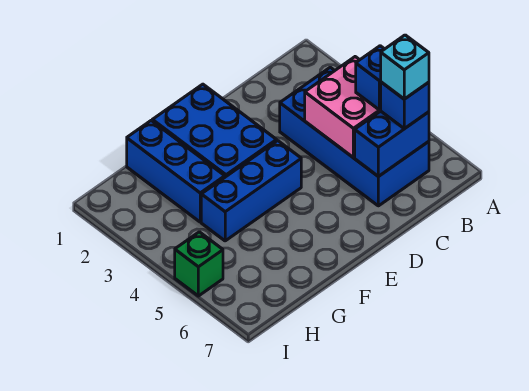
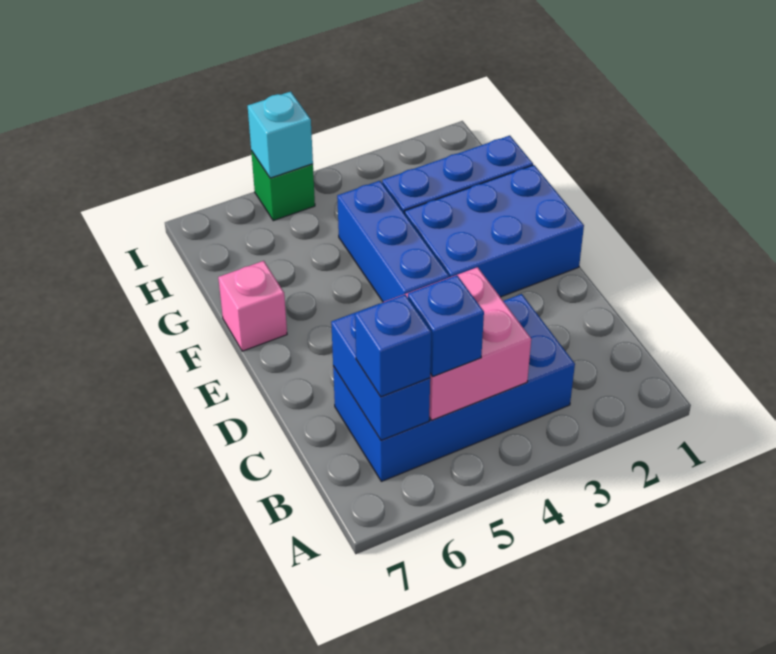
cyan 1x1 brick [381,35,429,99] -> cyan 1x1 brick moved to [248,92,313,178]
none -> pink 1x1 brick [218,261,287,351]

